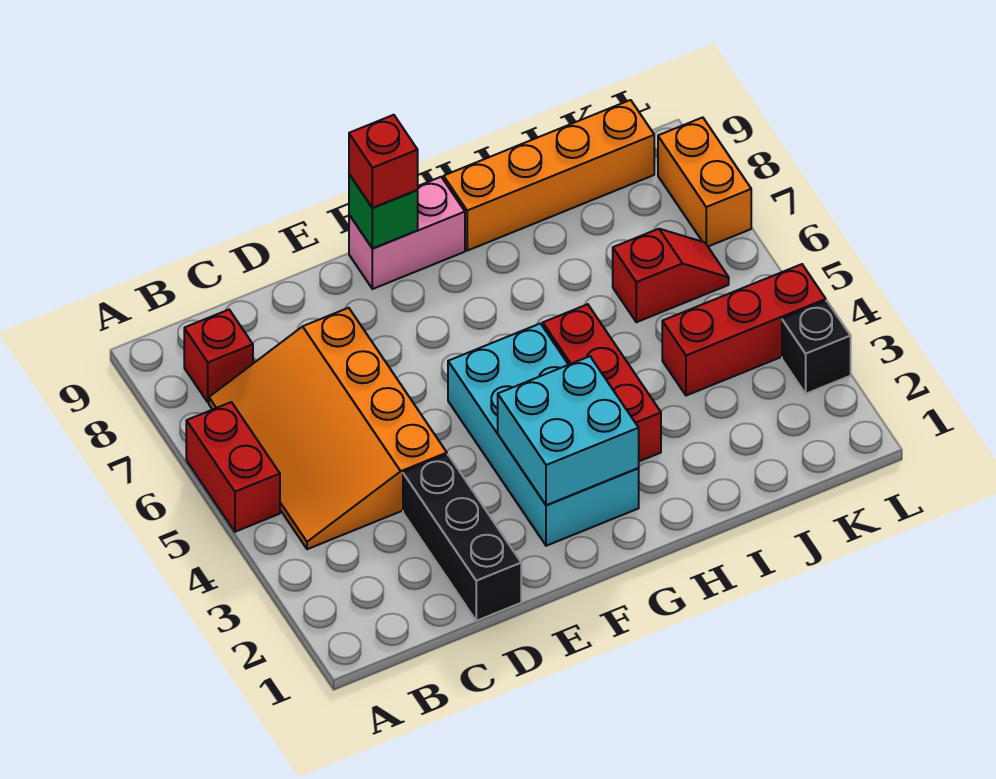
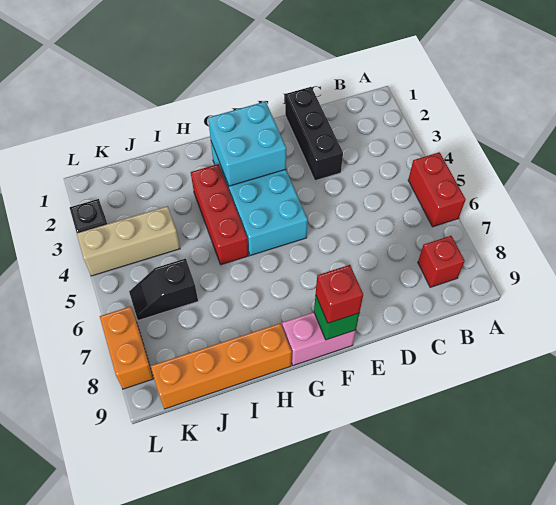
orange 3x4 slope [209,308,447,549] -> none
red 1x3 brick [662,264,826,396] -> tan 1x3 brick [77,206,180,276]
red 1x2 slope [613,229,729,322] -> black 1x2 slope [129,258,198,321]

